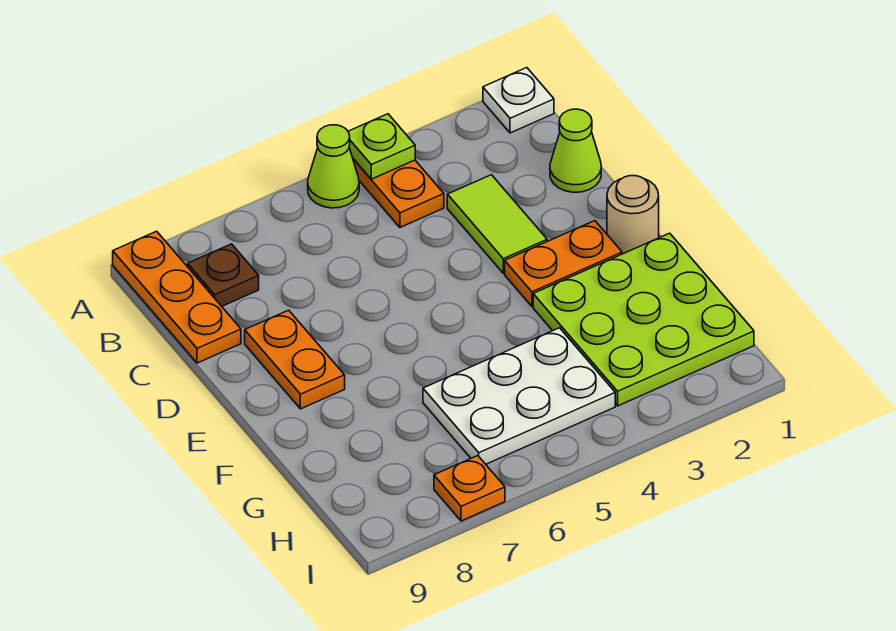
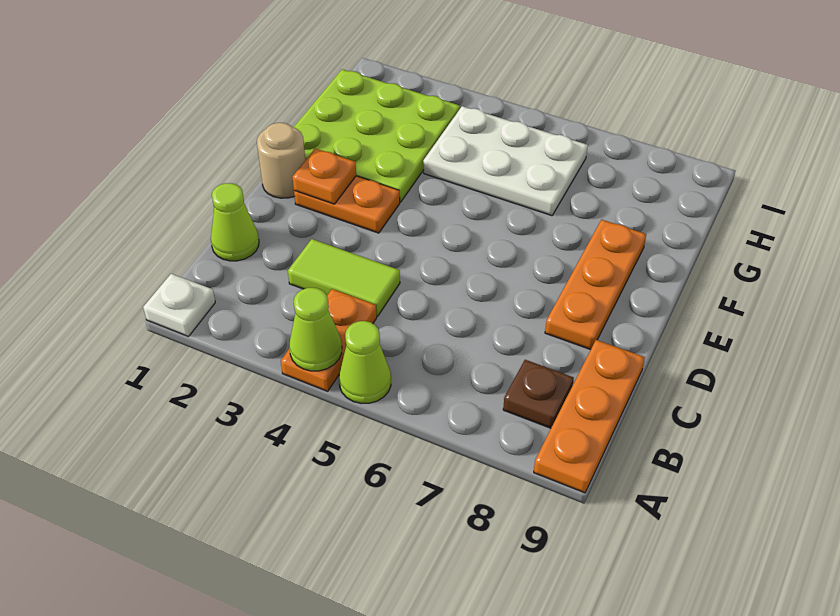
lime 1x1 plate [348,114,415,179] -> lime 1x1 cone [289,288,342,371]
lime 1x2 tile [447,175,547,273] -> lime 1x2 tile turned to [288,239,400,316]
orange 1x2 plate [245,310,345,409] -> orange 1x3 plate [545,220,646,350]
orange 1x1 plate [434,456,505,521] -> orange 1x1 plate moved to [292,148,356,204]

